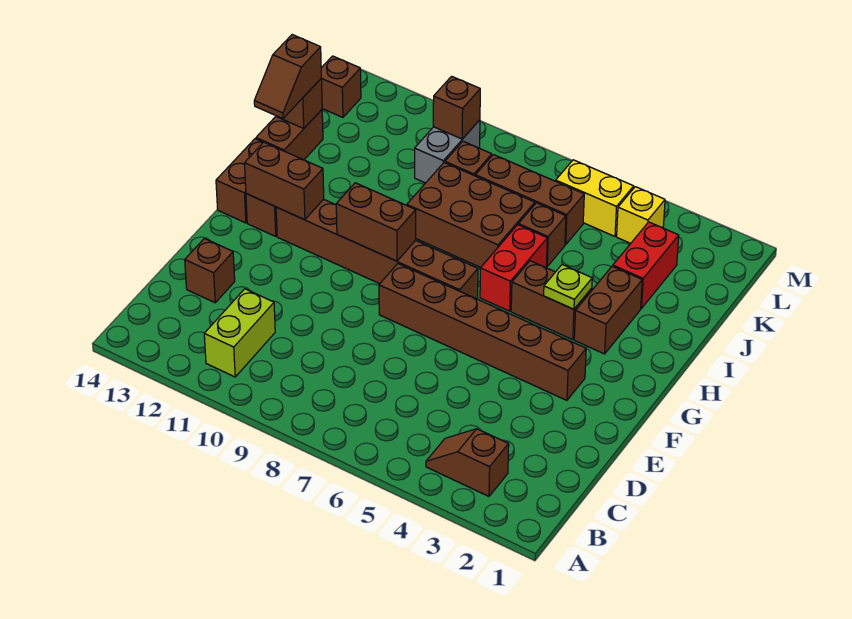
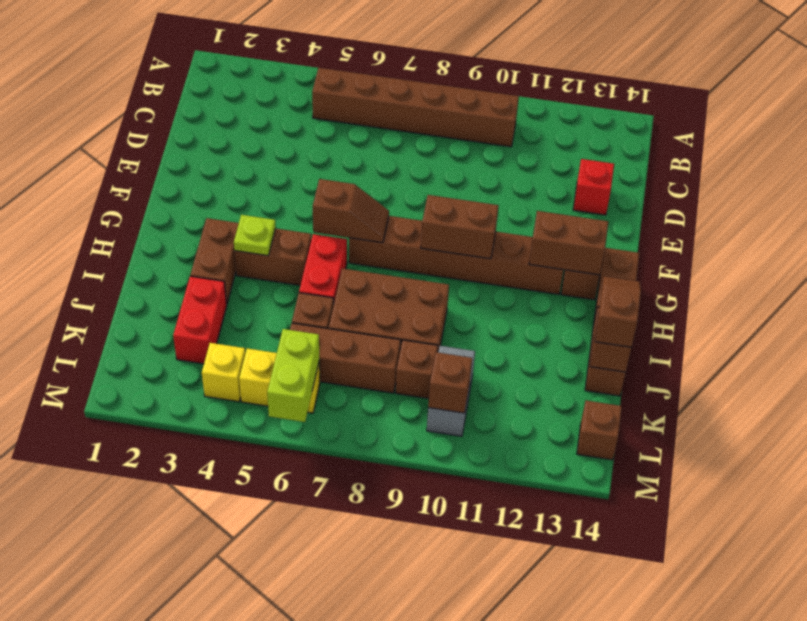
brown 1x2 slope [426,429,509,496] -> brown 1x2 slope moved to [313,179,389,243]
lime 1x2 brick [204,289,275,377] -> lime 1x2 brick moved to [267,329,319,422]
brown 1x1 brick [185,239,235,303] -> red 1x1 brick [573,159,614,215]
brown 1x6 brick [379,264,586,400] -> brown 1x6 brick moved to [312,68,519,147]

